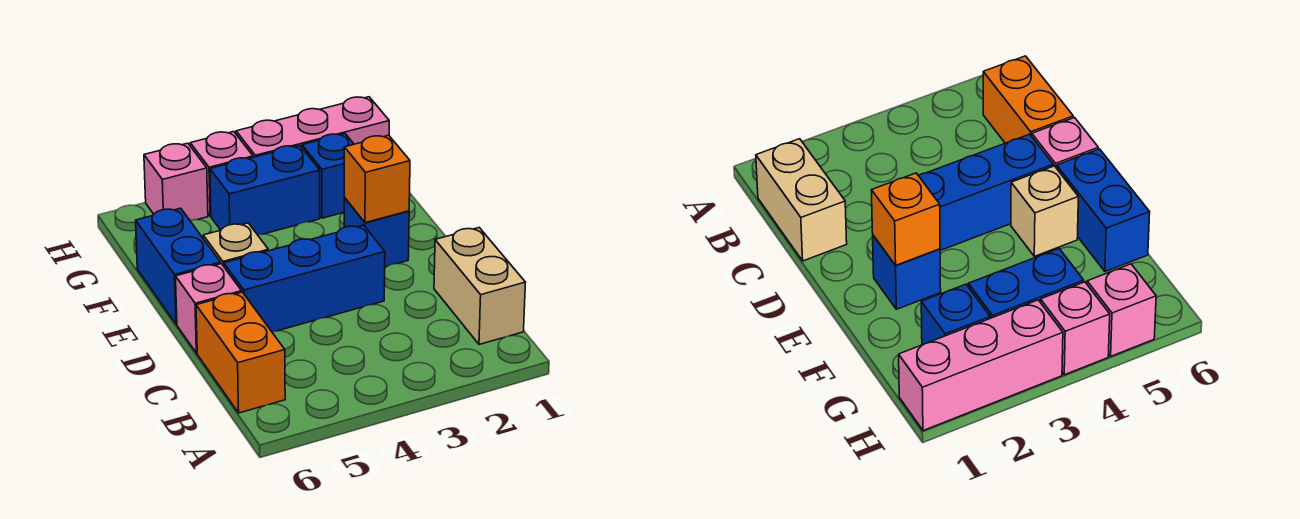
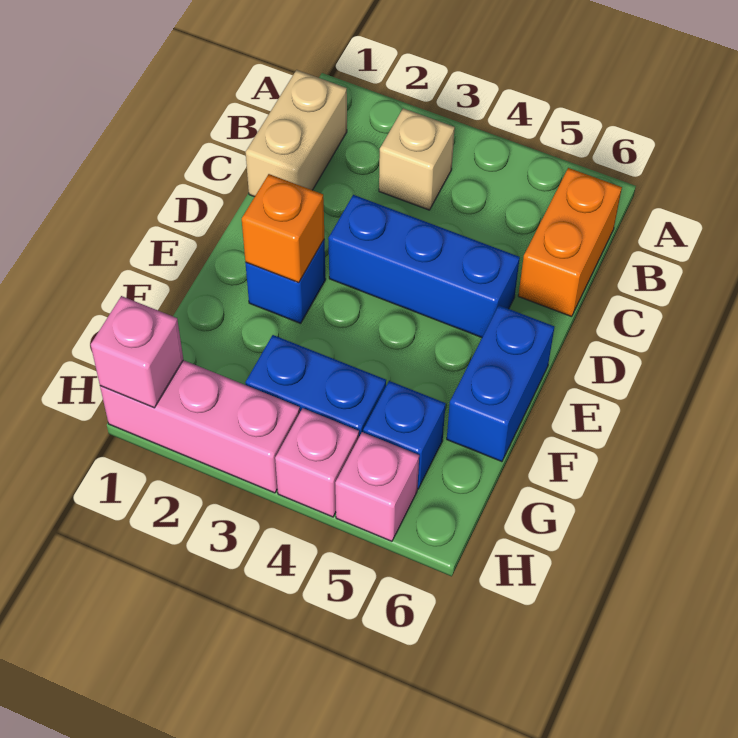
pink 1x1 brick [176,264,242,353] -> pink 1x1 brick moved to [91,296,183,408]
tan 1x1 brick [203,223,268,266] -> tan 1x1 brick moved to [379,108,455,210]
blue 1x1 brick [302,134,354,218] -> blue 1x1 brick moved to [363,381,446,489]

